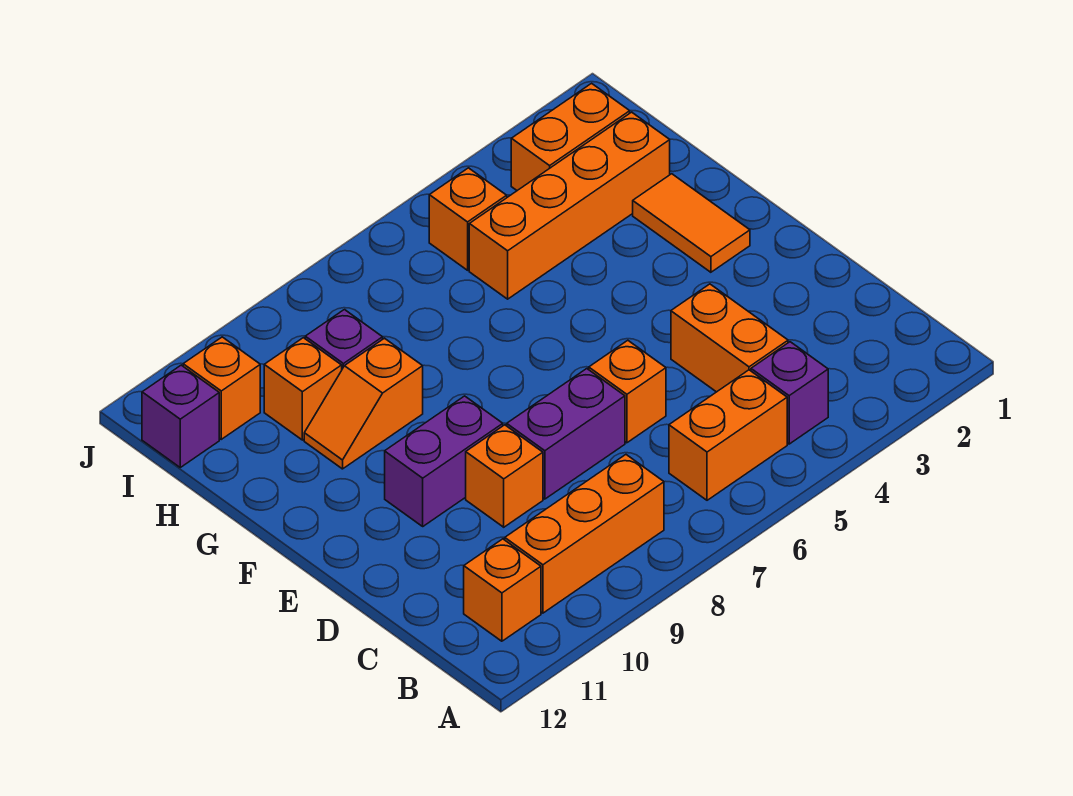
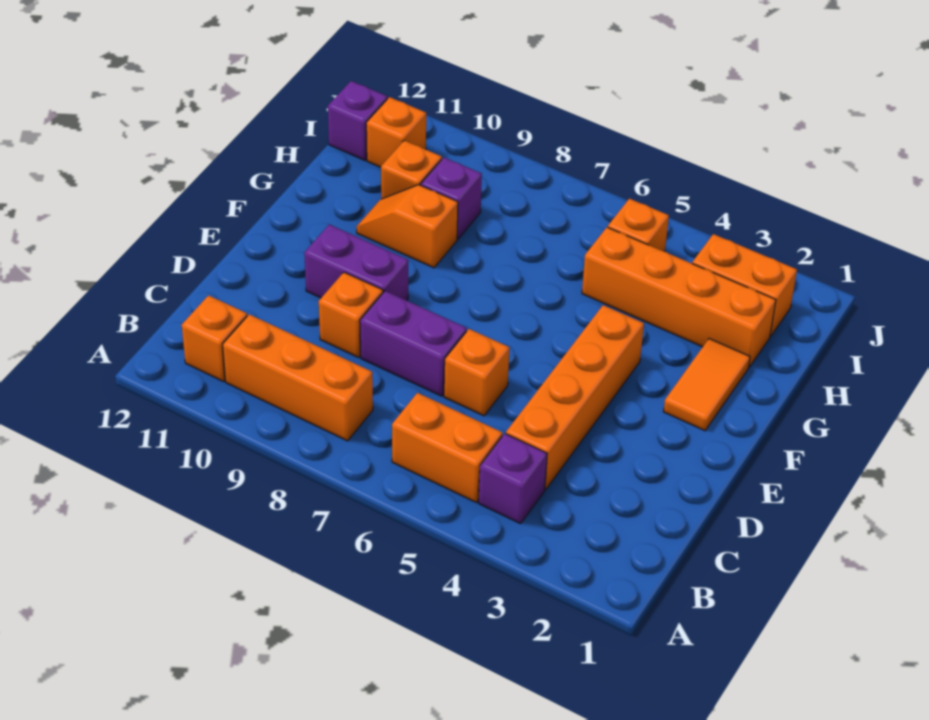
orange 1x2 brick [671,284,788,392] -> orange 1x4 brick [506,305,644,489]

